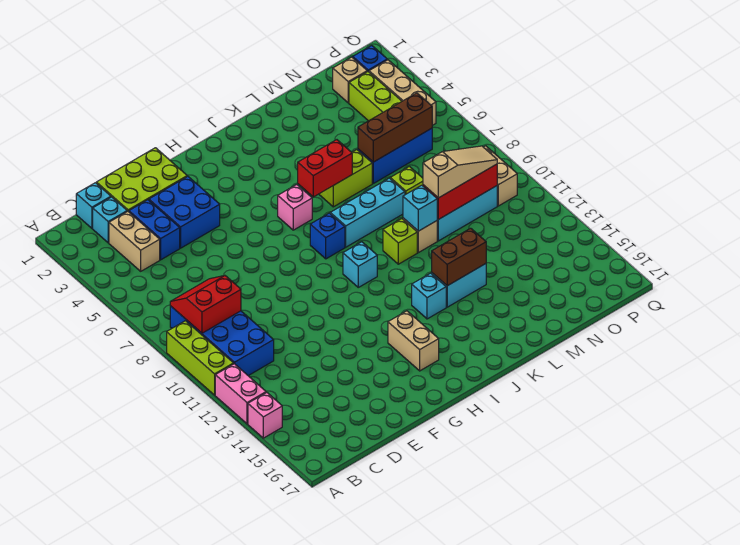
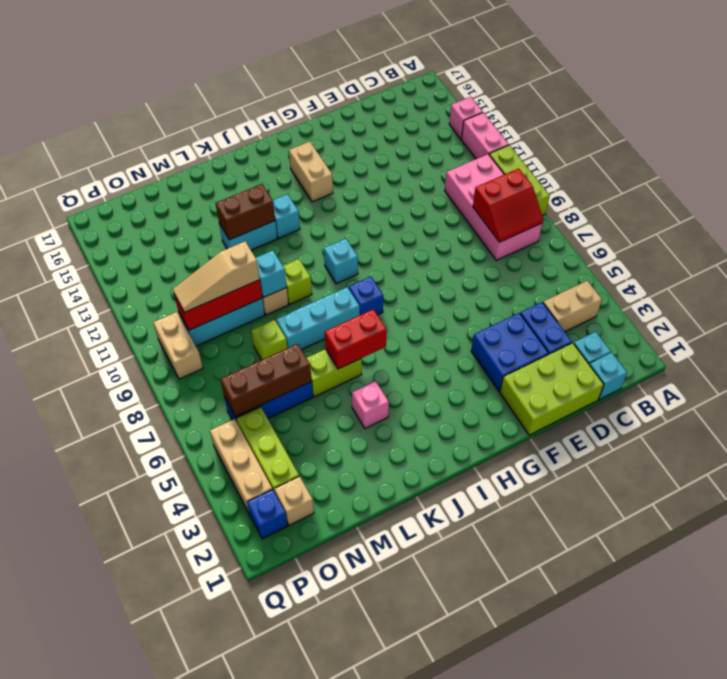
blue 2x4 brick [170,306,274,376] -> pink 2x4 brick [445,154,542,260]
tan 1x2 brick [109,211,160,271] -> tan 1x2 brick turned to [543,281,602,332]
pink 1x1 brick [278,185,312,230] -> pink 1x1 brick moved to [352,381,389,428]

